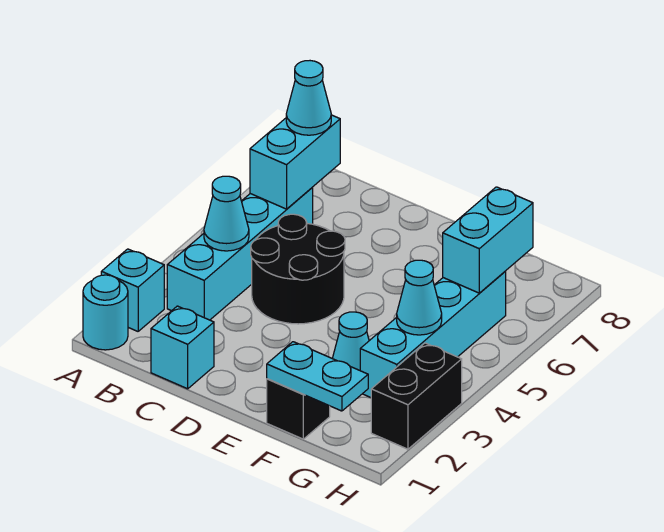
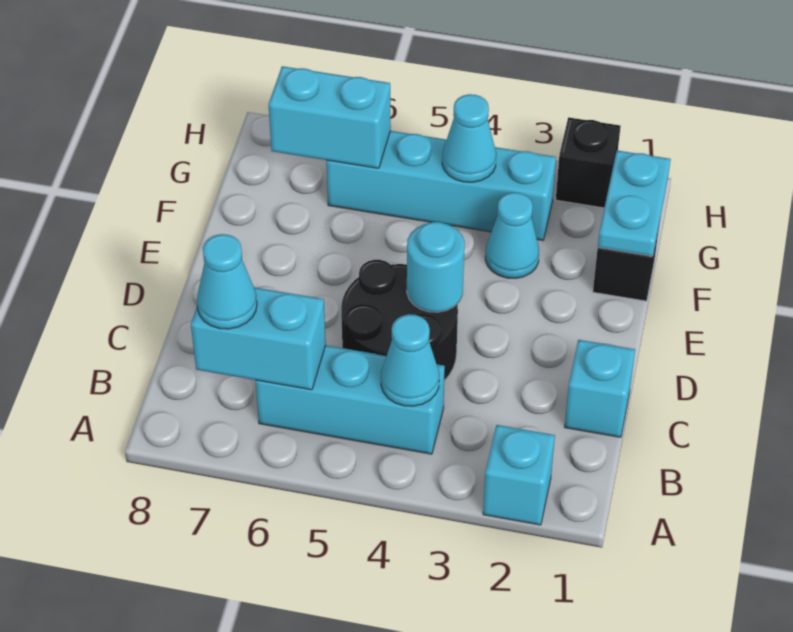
cyan 1x1 round brick [83,275,128,350] -> cyan 1x1 round brick moved to [407,222,465,312]
cyan 1x4 brick [167,188,313,320] -> cyan 1x3 brick [255,345,445,454]
black 1x2 brick [371,343,462,449] -> black 1x1 brick [556,117,621,208]

